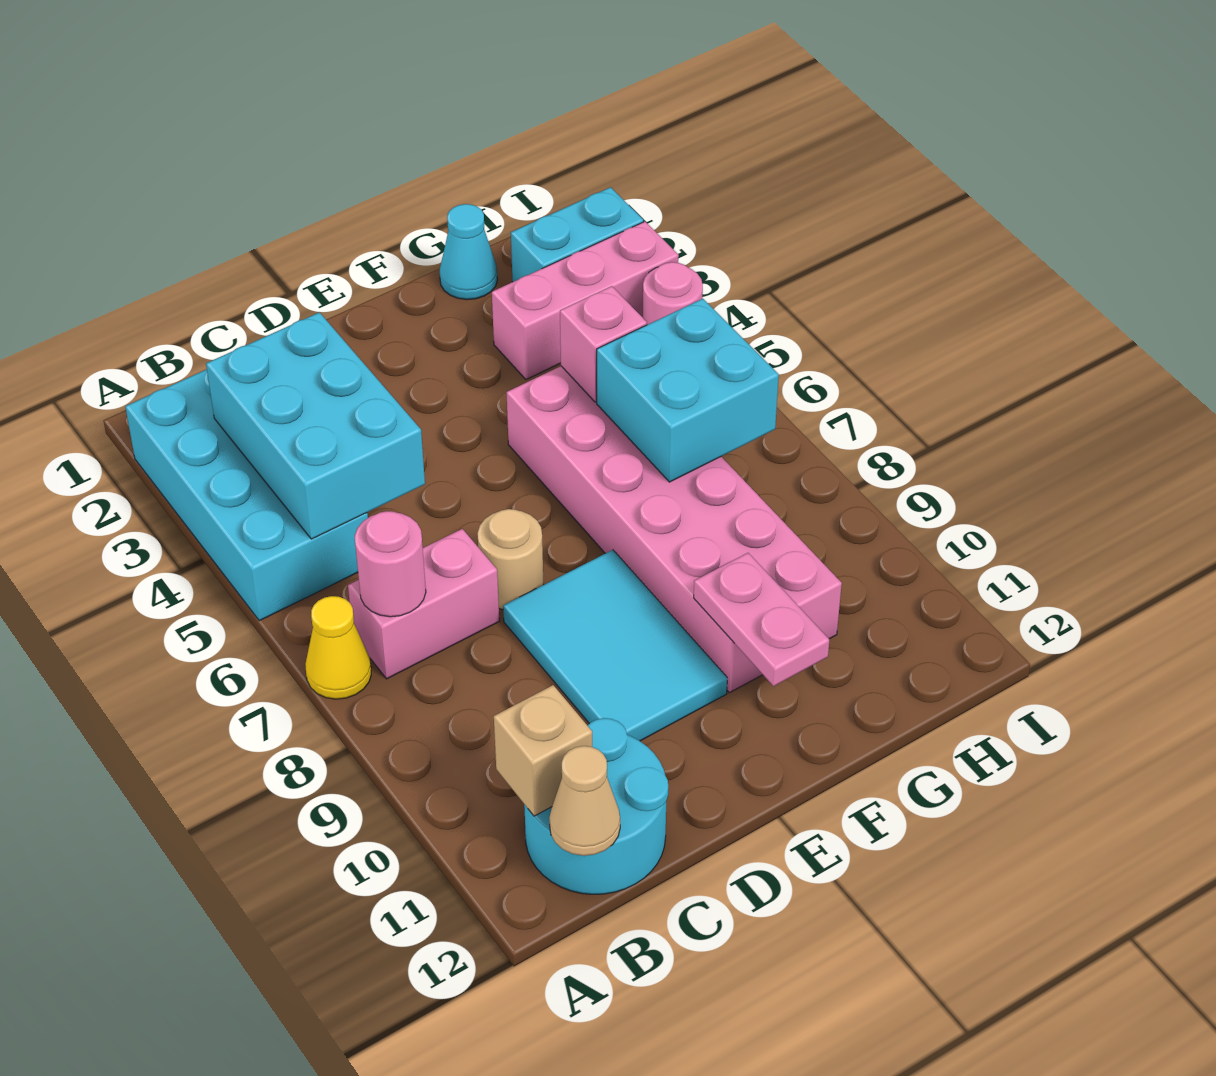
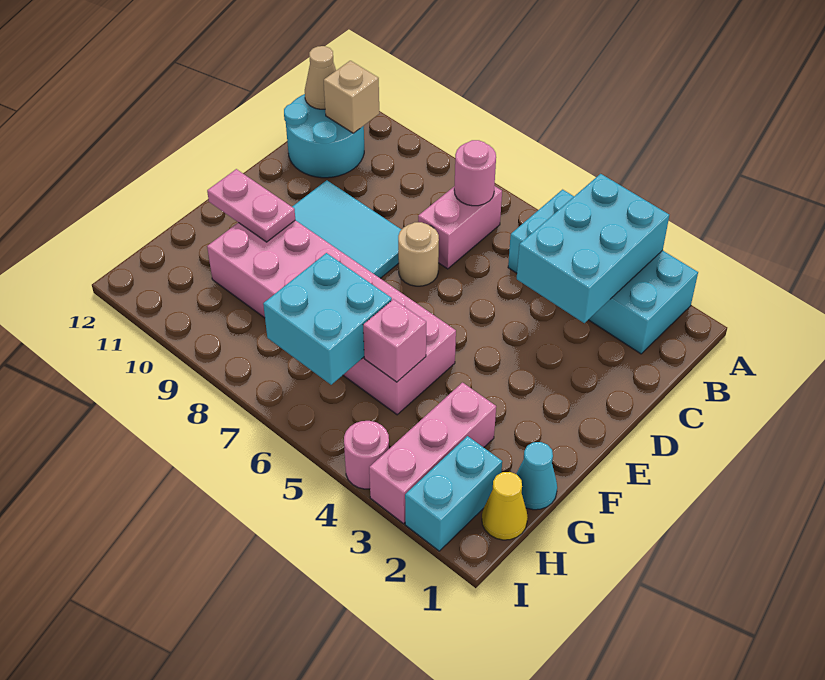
yellow 1x1 cone [305,596,371,699] -> yellow 1x1 cone moved to [482,472,528,540]
cyan 2x3 brick [206,312,425,539] -> cyan 2x3 brick turned to [517,174,669,323]

